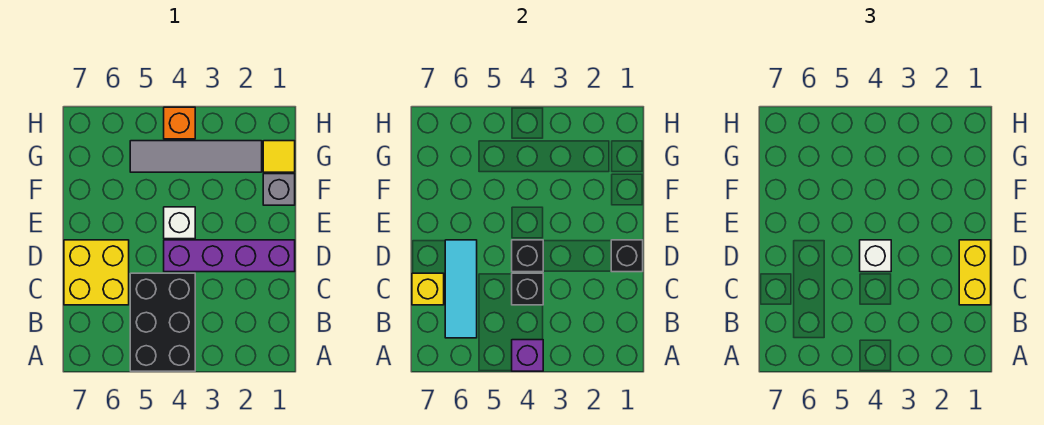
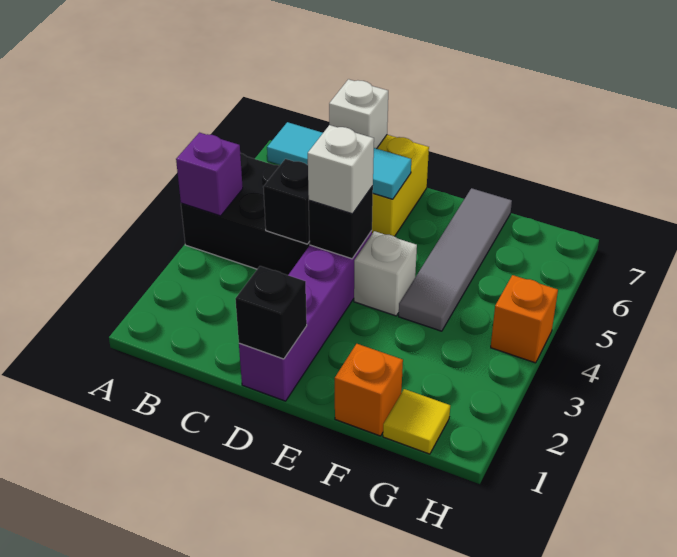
yellow 1x2 brick [959,240,991,305] -> none
yellow 1x1 brick [412,273,444,305] -> white 1x1 brick [329,79,388,149]
grey 1x1 brick [263,174,295,205] -> orange 1x1 brick [335,344,403,436]
grey 1x4 tile [130,141,262,172] -> grey 1x4 tile moved to [399,188,512,331]

